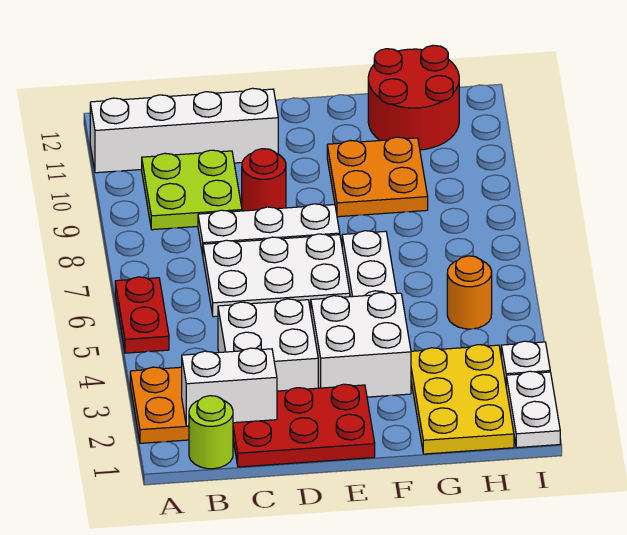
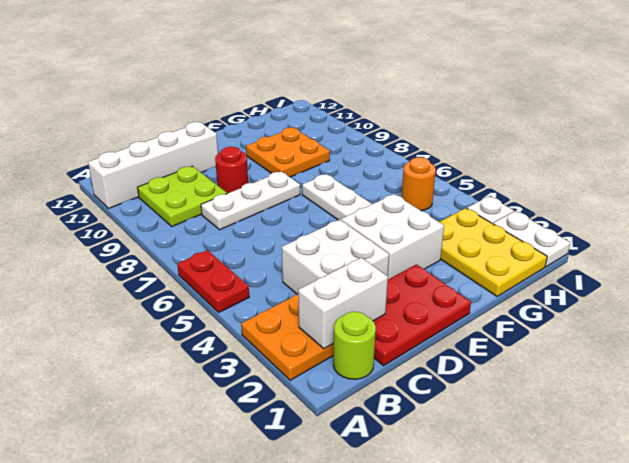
white 2x3 plate [203,234,350,317] -> none
red 2x2 round brick [368,45,459,150] -> none

